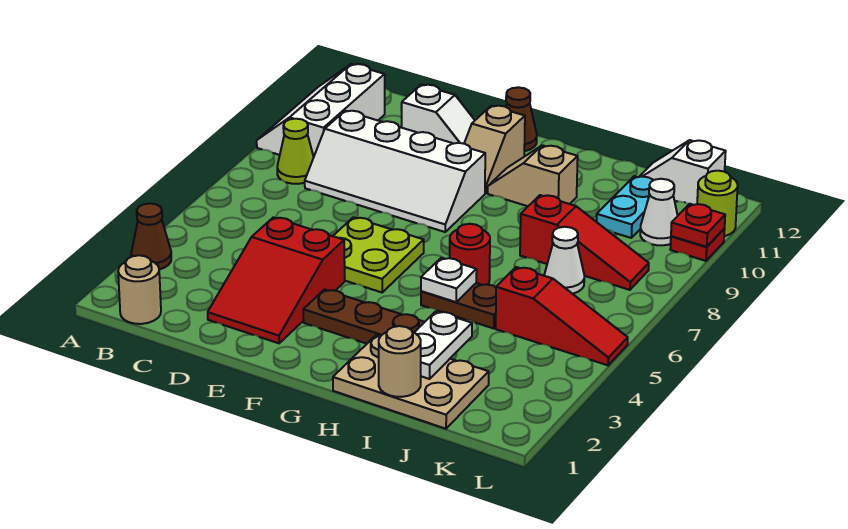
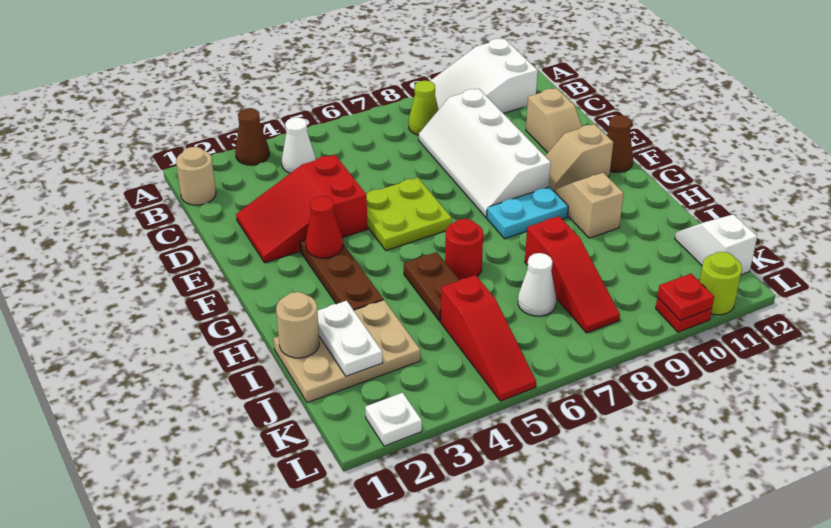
white 2x3 slope [257,64,385,157] -> white 2x3 slope turned to [431,38,538,113]
white 1x2 slope [402,85,475,144] -> tan 1x2 slope [526,88,582,153]
none -> red 1x1 cone [306,196,343,258]
tan 2x3 plate [333,335,489,429] -> tan 2x3 plate turned to [273,300,420,403]
white 1x1 plate [421,258,477,302] -> white 1x1 plate moved to [365,393,422,446]
white 1x2 plate [414,311,472,379] -> white 1x2 plate turned to [317,301,383,376]
cyan 1x2 plate [597,176,653,238] -> cyan 1x2 plate moved to [487,187,568,239]
white 1x1 cone [640,179,678,245] -> white 1x1 cone moved to [282,117,316,173]

